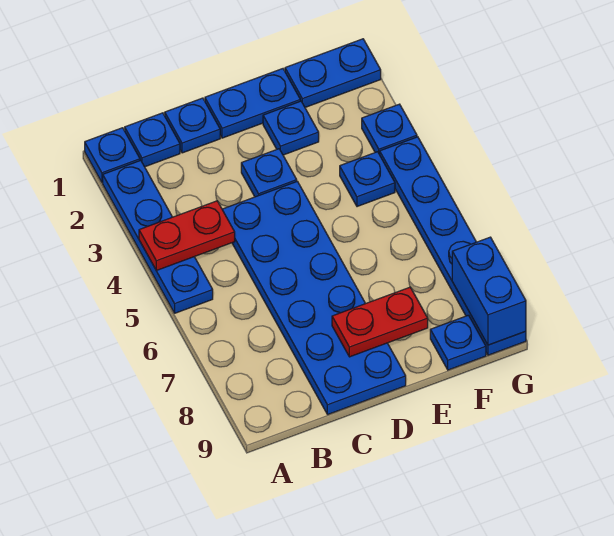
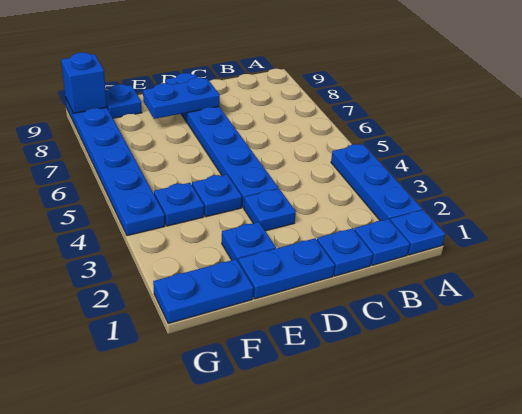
blue 1x4 plate [103,160,213,313] -> blue 1x3 plate [331,144,422,221]
red 1x2 plate [139,201,235,271] -> none
blue 2x6 plate [222,181,406,415] -> blue 1x6 plate [165,73,278,208]
red 1x2 plate [332,287,428,357] -> blue 1x2 plate [143,78,220,119]
blue 1x1 plate [362,104,417,154] -> blue 1x1 plate moved to [192,174,242,217]
blue 1x2 brick [452,237,526,345] -> blue 1x1 brick [61,53,107,113]

